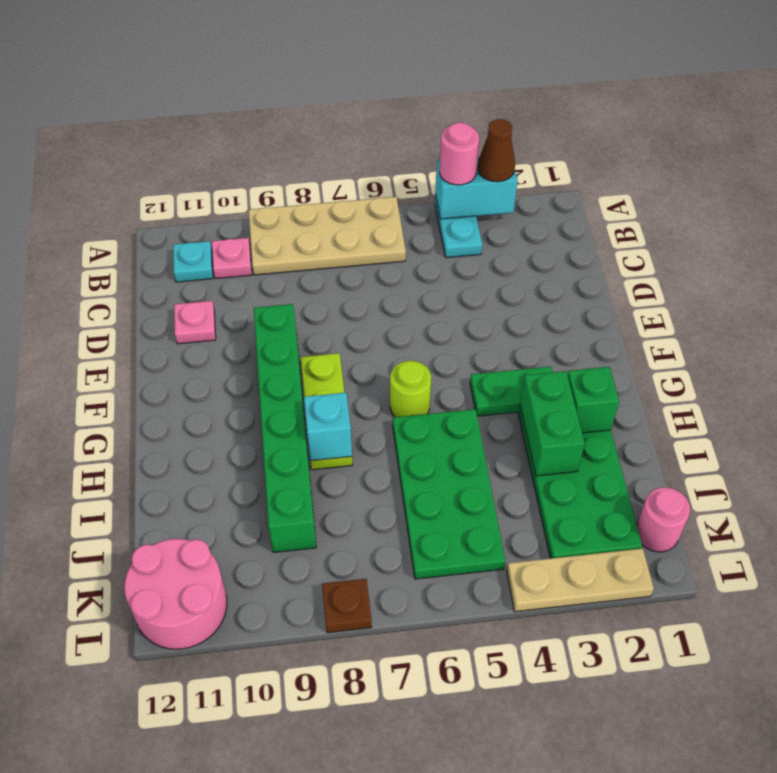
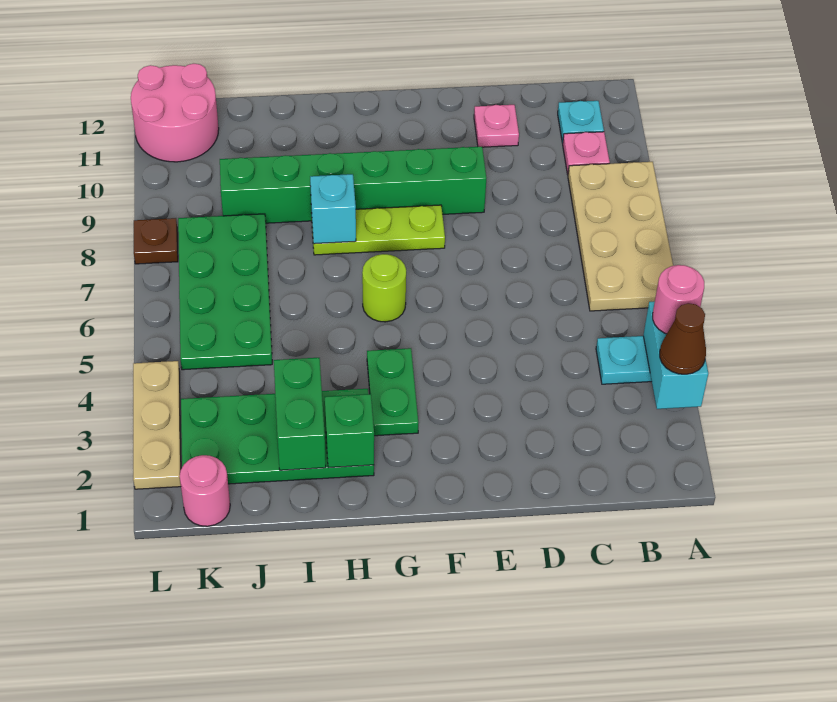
green 1x2 brick [520,371,585,476] -> green 1x2 brick turned to [274,358,326,470]
green 2x4 plate [393,409,505,579] -> green 2x4 plate turned to [178,214,272,370]

